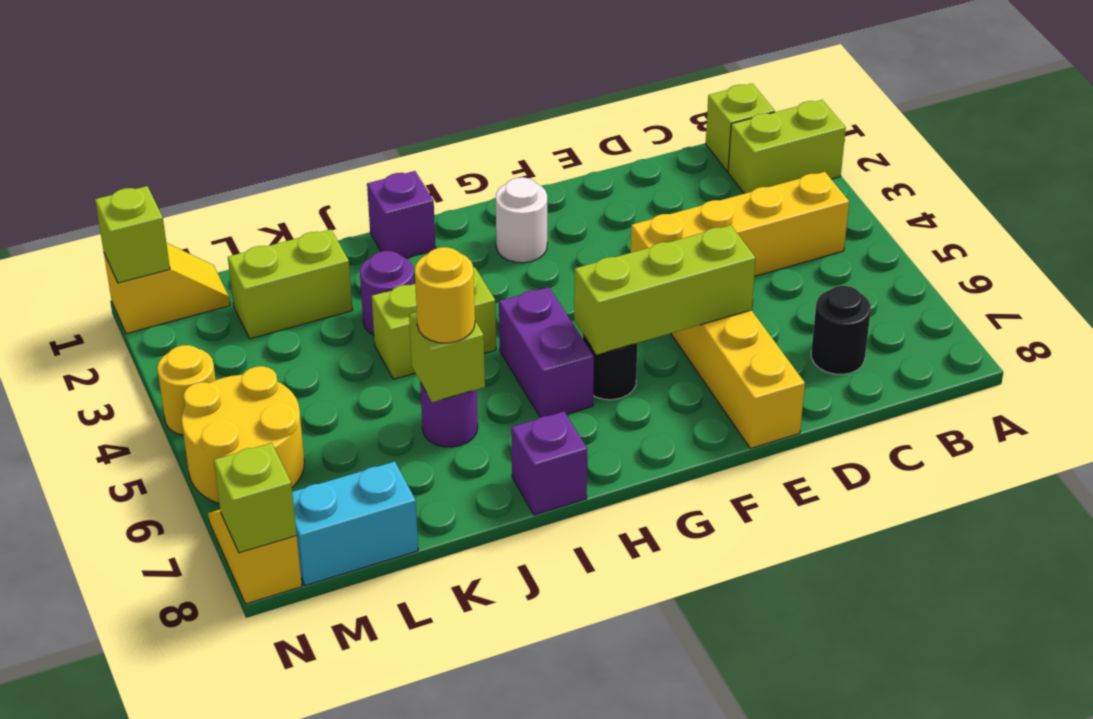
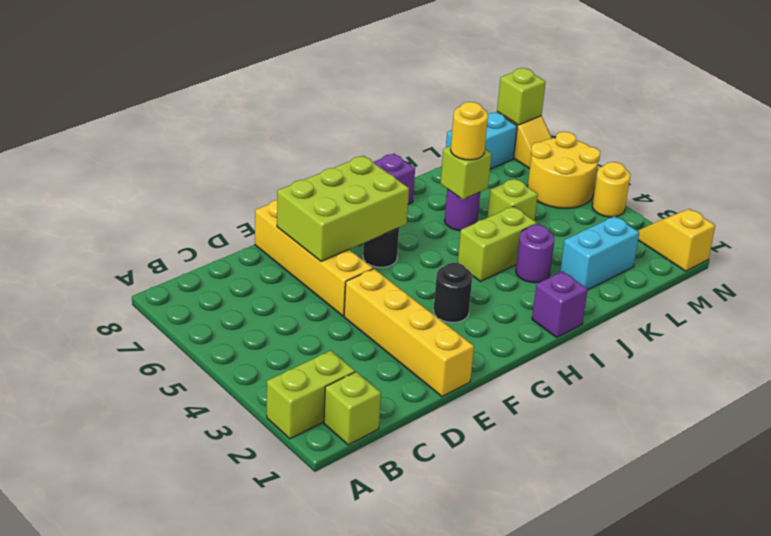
yellow 1x4 brick [631,172,849,276] -> yellow 1x4 brick turned to [344,269,474,396]
black 1x1 round brick [811,286,871,374] -> black 1x1 round brick moved to [433,263,472,323]
lime 1x3 brick [574,225,756,355] -> lime 2x3 brick [277,156,409,261]
white 1x1 round brick [496,177,547,263] -> none
purple 1x2 brick [499,287,594,417] -> none
lime 1x2 brick [228,229,352,339] -> cyan 1x2 brick [560,216,639,290]
yellow 1x2 slope [104,243,230,334] -> yellow 1x2 slope turned to [638,209,715,271]
lime 1x1 brick [95,186,170,283] -> lime 1x1 brick moved to [487,179,538,221]

